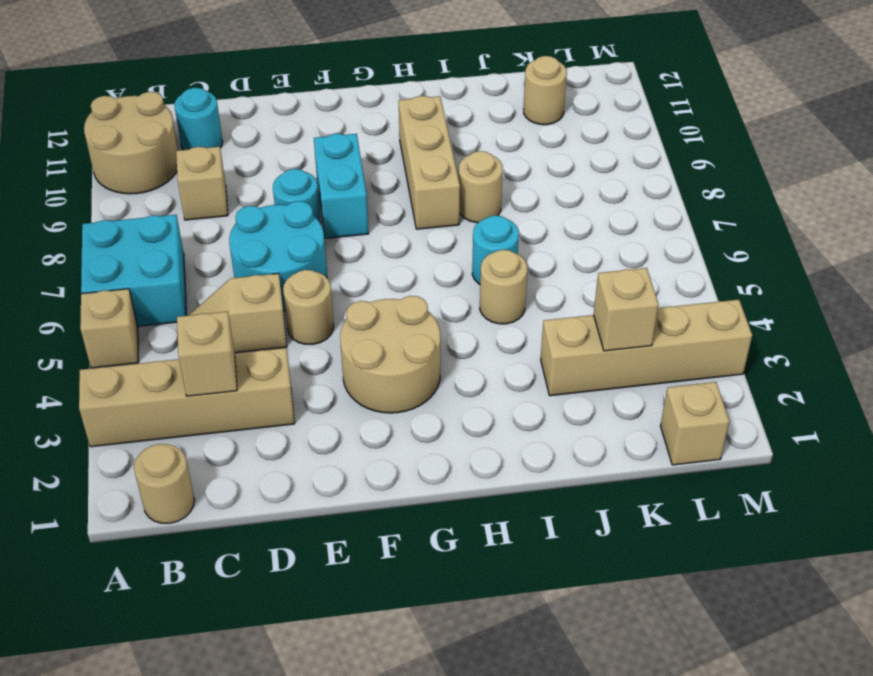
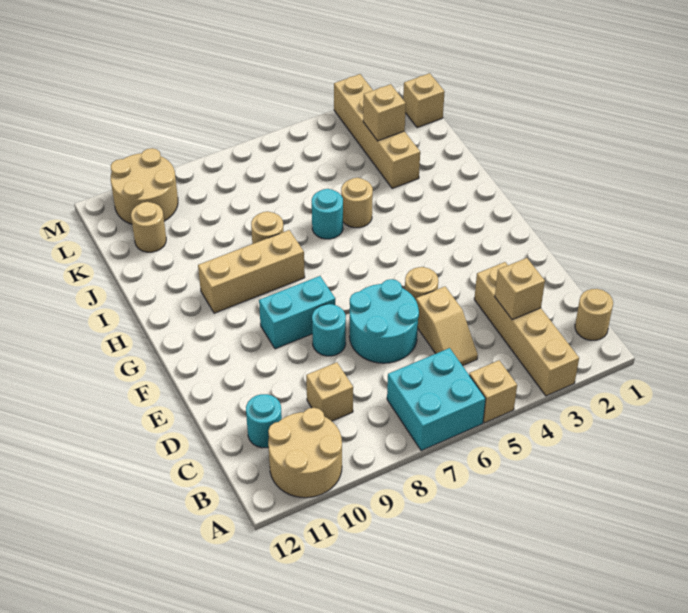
tan 2x2 round brick [340,296,441,413] -> tan 2x2 round brick moved to [111,148,178,224]

